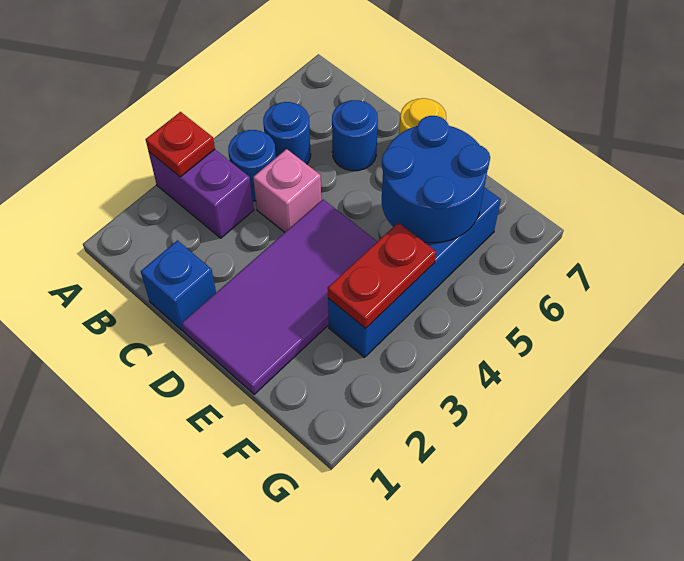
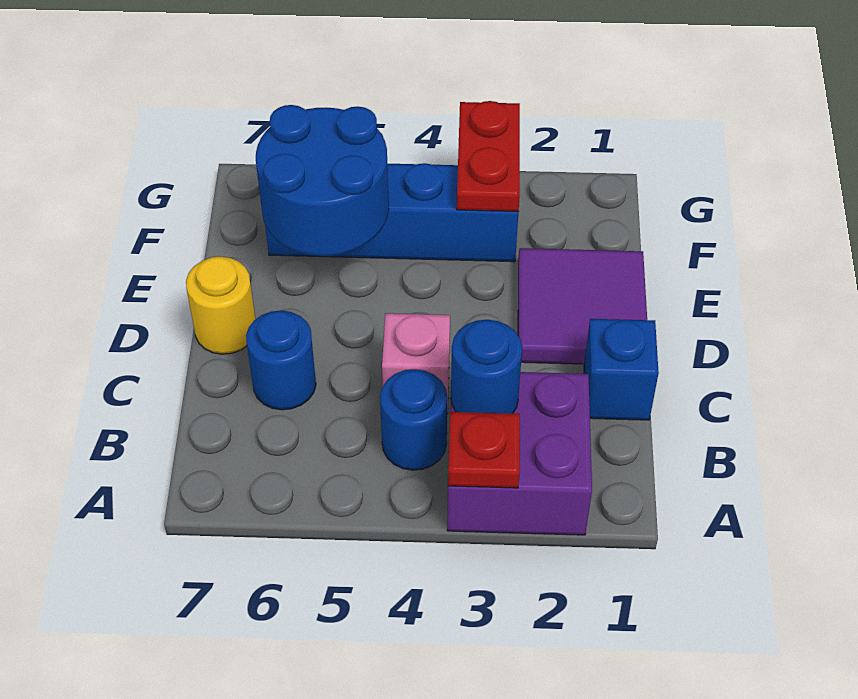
purple 1x2 brick [149,149,254,238] -> purple 2x2 brick [447,372,592,535]
blue 1x1 round brick [263,102,311,164] -> blue 1x1 round brick moved to [451,320,522,414]
purple 2x4 tile [182,200,377,394] -> purple 2x2 tile [518,248,647,364]
red 1x2 plate [328,223,436,328] -> red 1x2 plate turned to [457,101,520,212]

